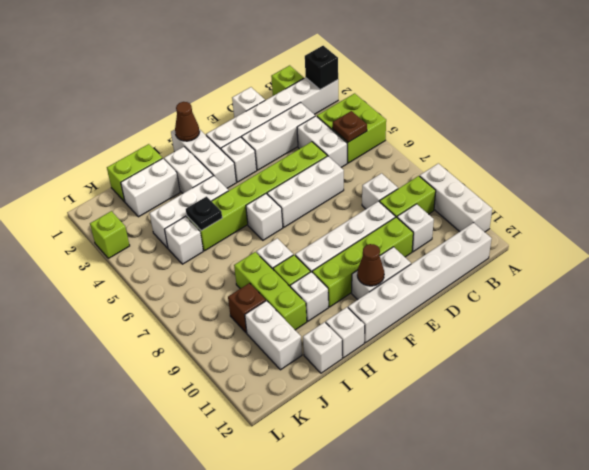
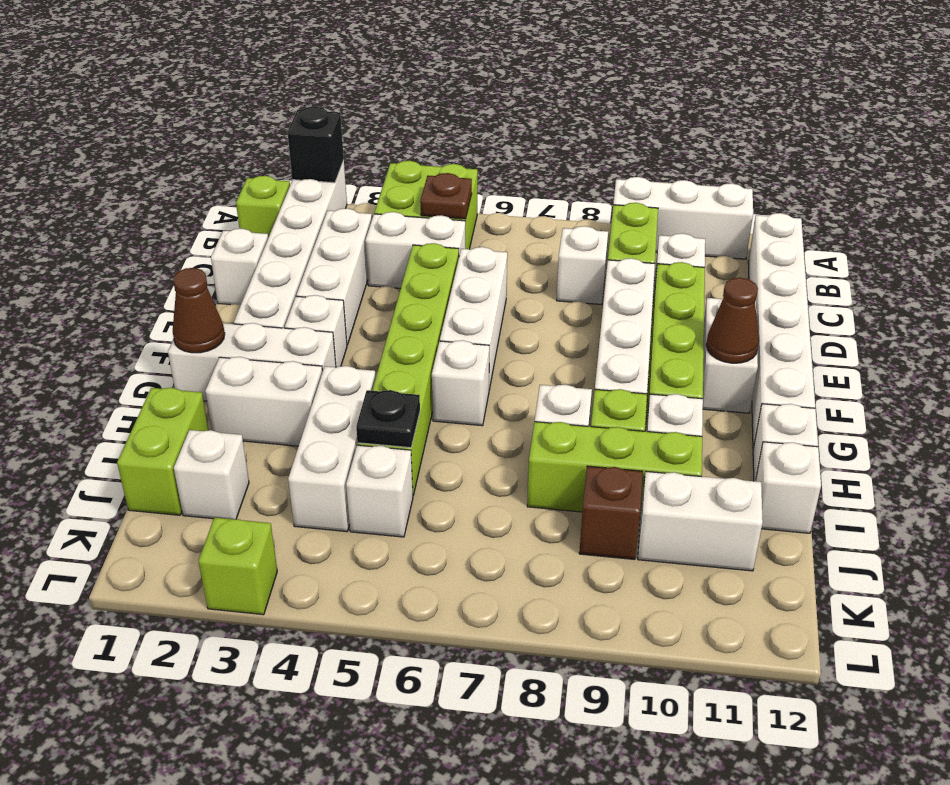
white 1x2 brick [121,158,180,217] -> white 1x1 brick [174,430,249,520]

